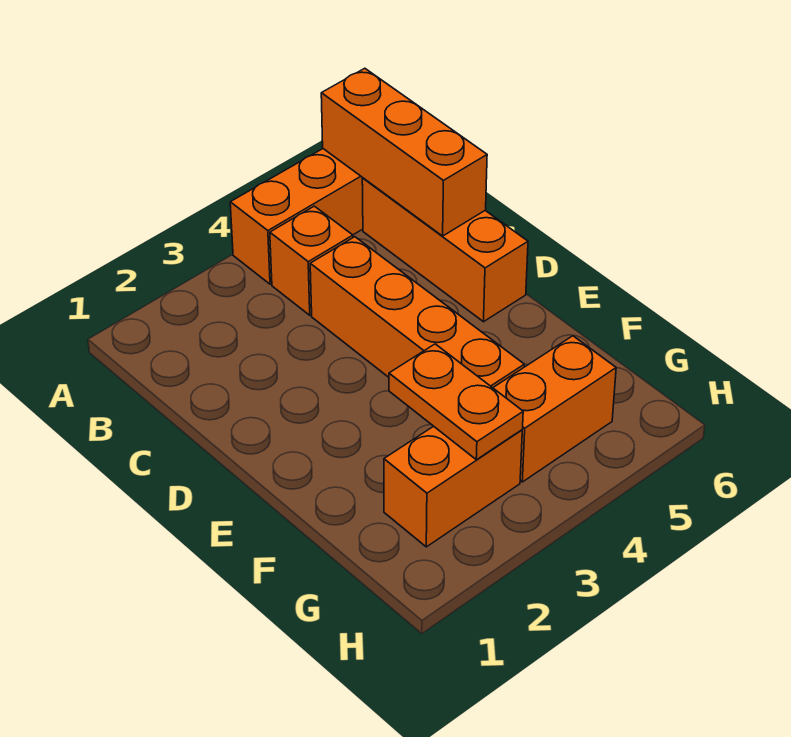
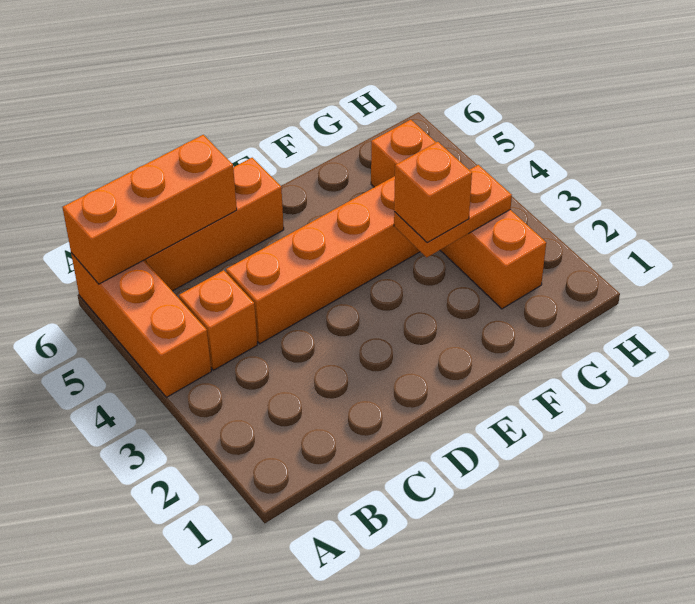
none -> orange 1x1 brick [394,142,472,242]

